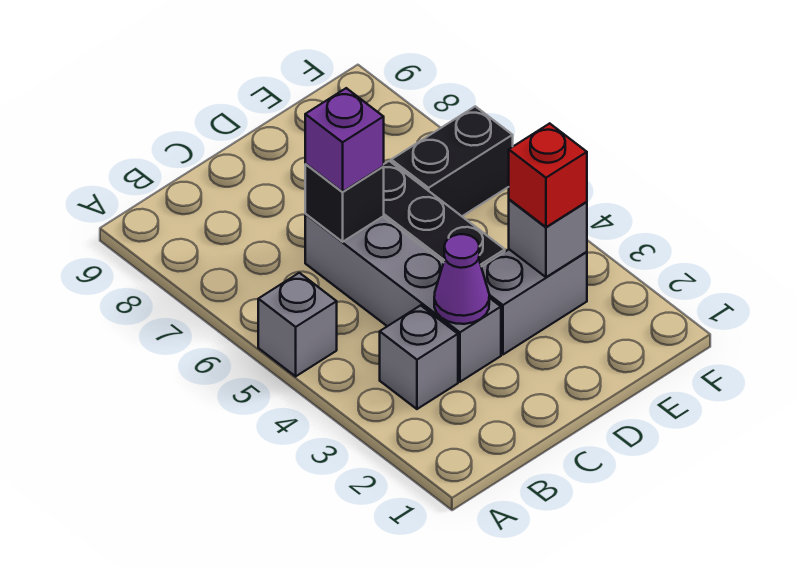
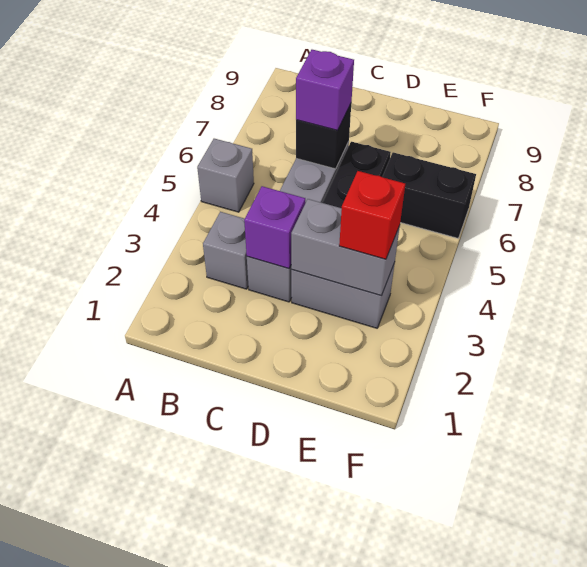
purple 1x1 cone [434,234,489,324] -> purple 1x1 brick [244,186,305,269]
grey 1x1 brick [509,199,587,277] -> grey 1x2 brick [291,199,400,296]

